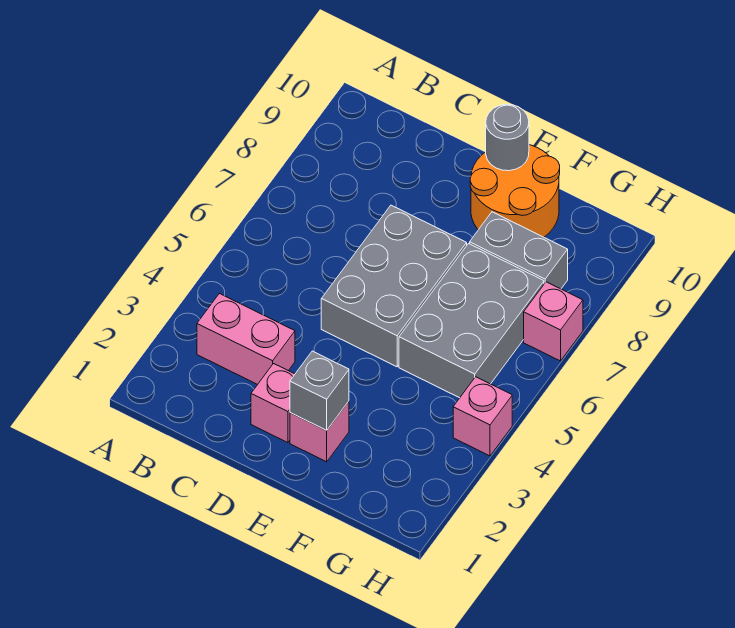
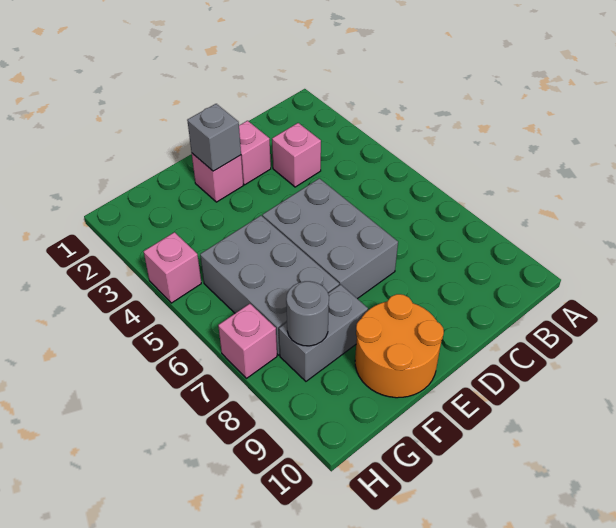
pink 1x2 brick [197,293,295,385] -> pink 1x1 brick [272,123,321,187]
grey 1x1 round brick [486,104,529,171] -> grey 1x1 round brick moved to [286,281,329,346]

